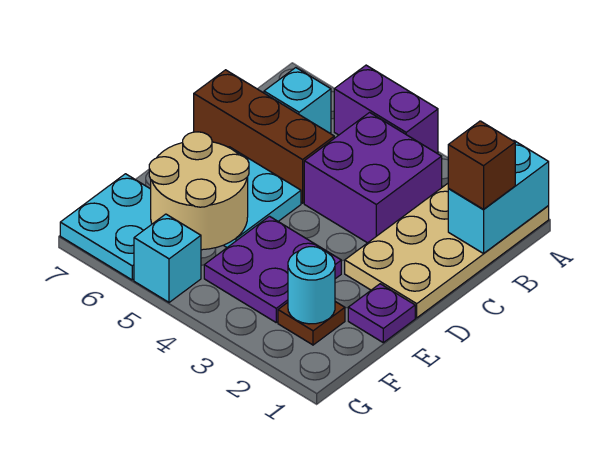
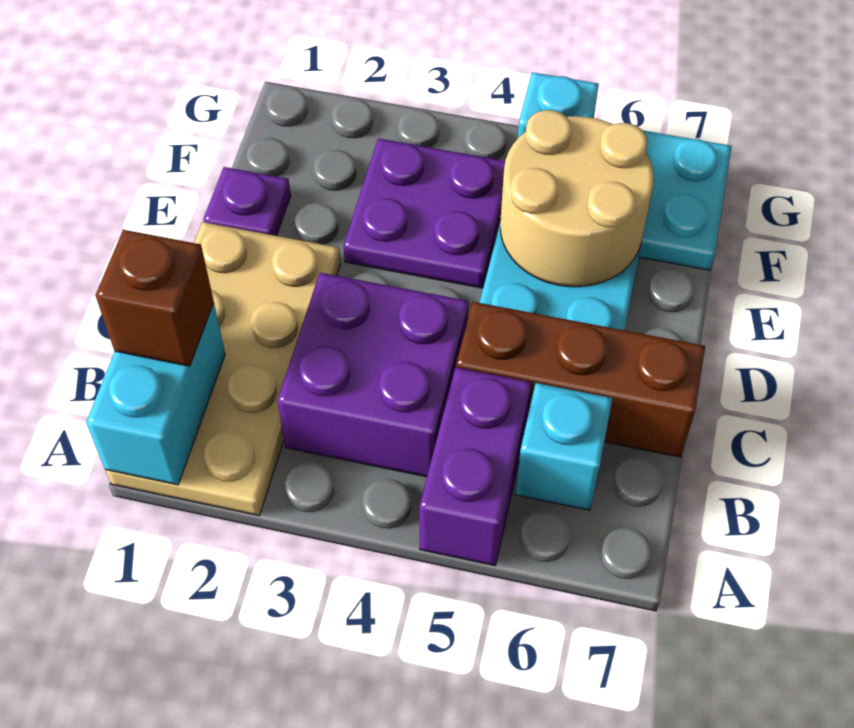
purple 1x2 brick [334,65,438,153] -> purple 1x2 brick turned to [419,367,532,565]
brown 1x1 plate [278,302,345,345] -> none
cyan 1x1 round brick [288,247,335,324] -> none

